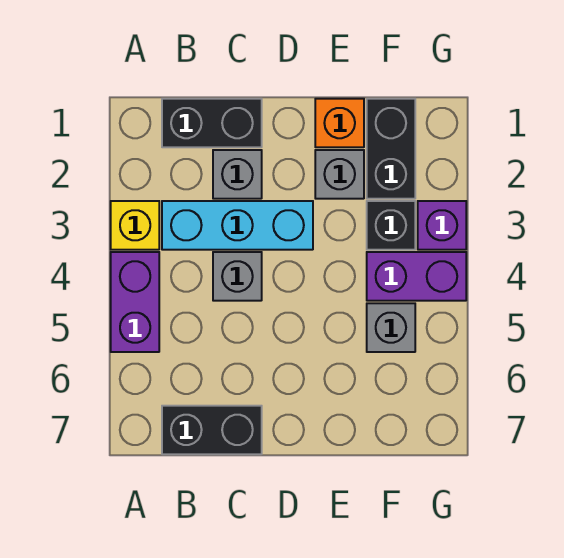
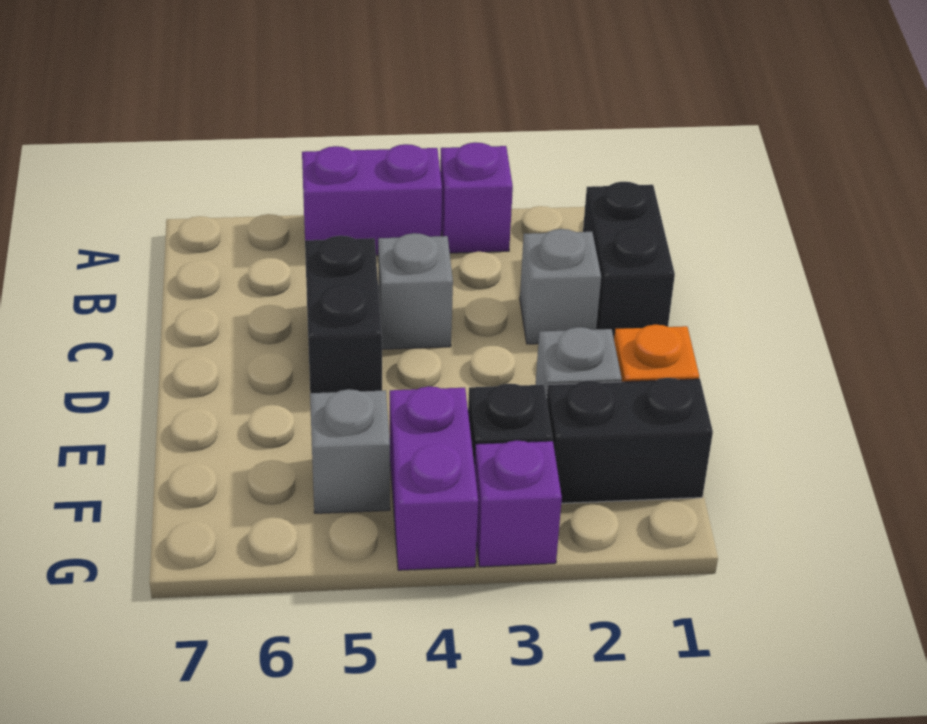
yellow 1x1 brick [111,201,159,250] -> purple 1x1 brick [440,142,513,253]
cyan 1x3 brick [162,201,313,250] -> none
black 1x2 brick [162,406,262,454] -> black 1x2 brick moved to [305,236,382,393]

